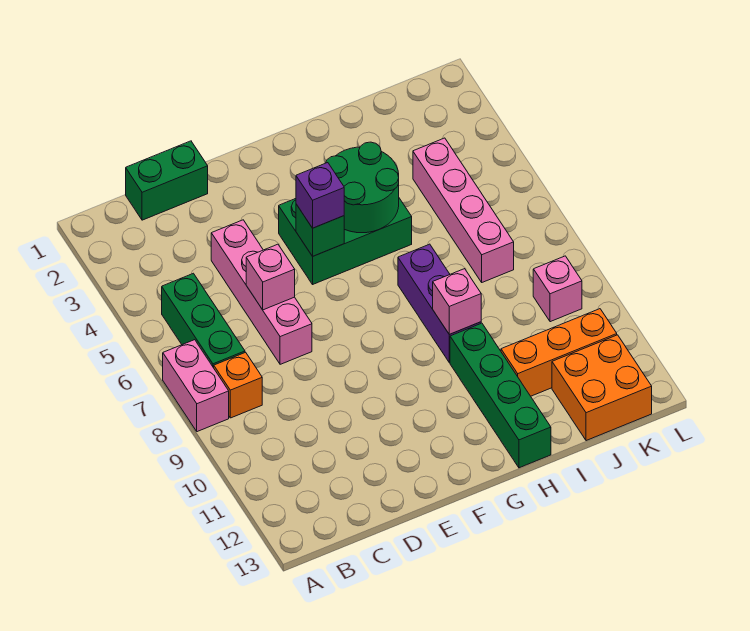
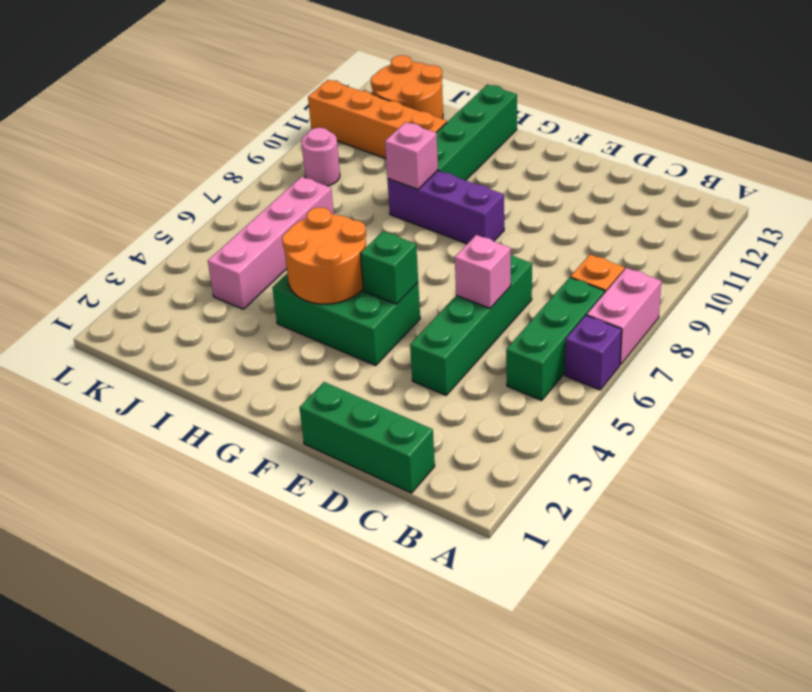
green 1x2 brick [126,141,208,220] -> green 1x3 brick [299,382,435,493]
pink 1x4 brick [211,220,312,364] -> green 1x4 brick [410,254,532,395]
purple 1x1 brick [296,163,344,228] -> purple 1x1 brick moved to [565,315,622,390]
green 2x2 round brick [326,142,399,233] -> orange 2x2 round brick [282,207,366,304]
purple 1x3 brick [398,244,481,363] -> purple 1x3 brick turned to [387,171,504,244]
orange 1x3 brick [501,309,617,396] -> orange 1x4 brick [308,80,447,158]
orange 2x2 brick [552,335,652,441] -> orange 2x2 round brick [371,55,443,119]
pink 1x1 brick [533,256,582,322] -> pink 1x1 round brick [301,128,340,186]

